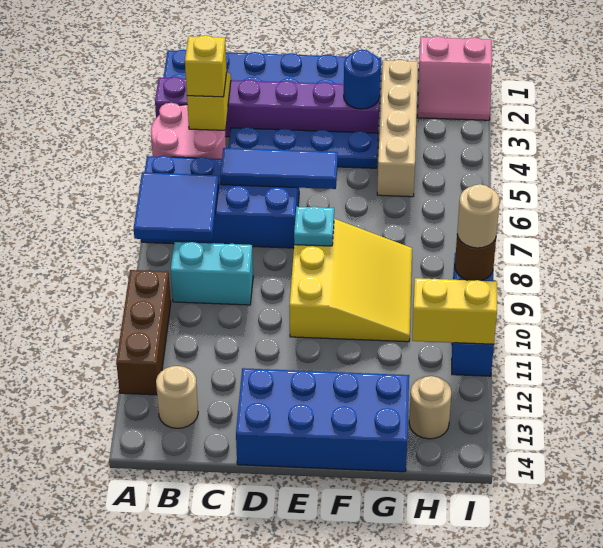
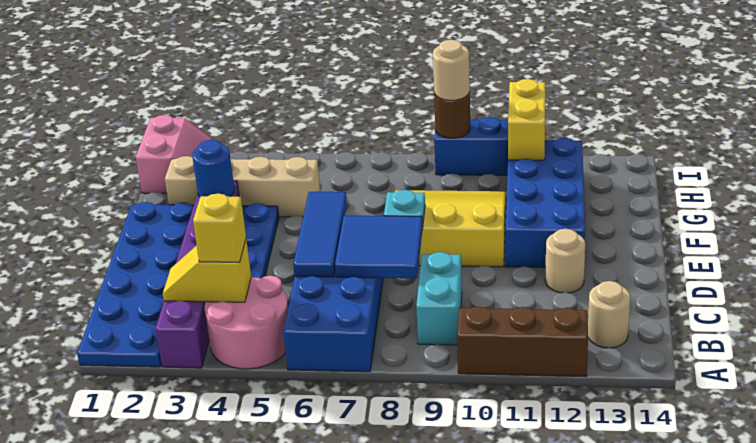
blue 2x2 tile [134,173,219,242] -> blue 2x2 tile moved to [335,216,423,278]
blue 2x4 brick [236,368,409,472] -> blue 2x4 brick moved to [505,138,585,267]
tan 1x1 round brick [409,376,451,439] -> tan 1x1 round brick moved to [545,229,585,293]

